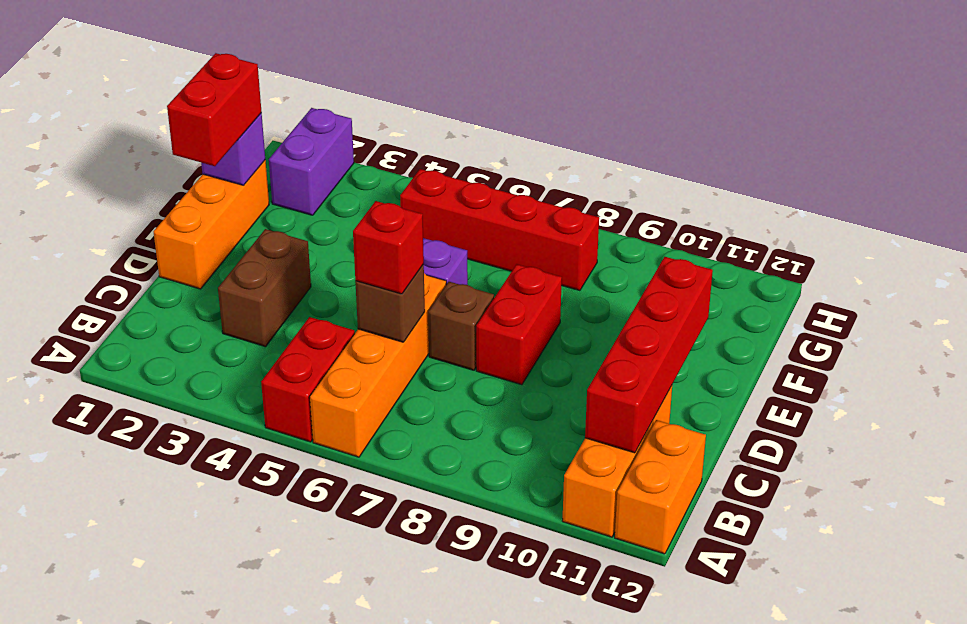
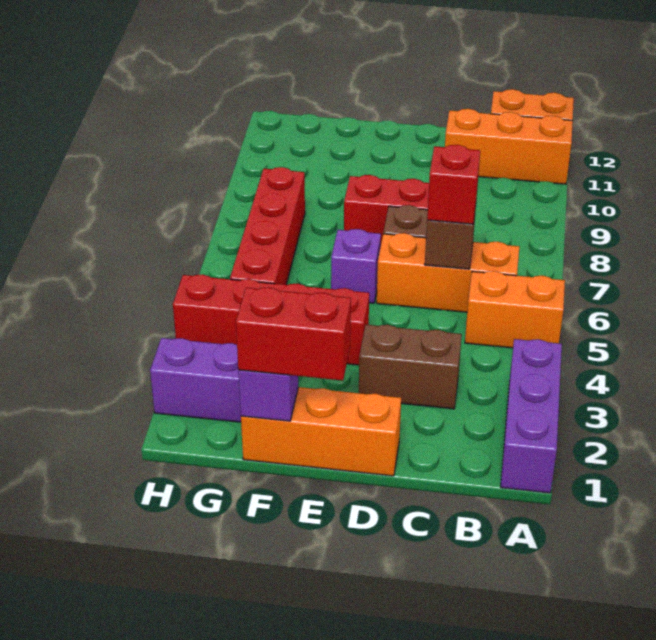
none -> purple 1x3 brick [501,339,562,493]
red 1x2 brick [261,317,355,442] -> orange 1x2 brick [465,271,565,348]
orange 1x4 brick [310,273,446,457] -> orange 1x3 brick [377,233,519,312]
red 1x4 brick [585,257,713,453] -> red 1x4 brick moved to [173,274,369,365]

